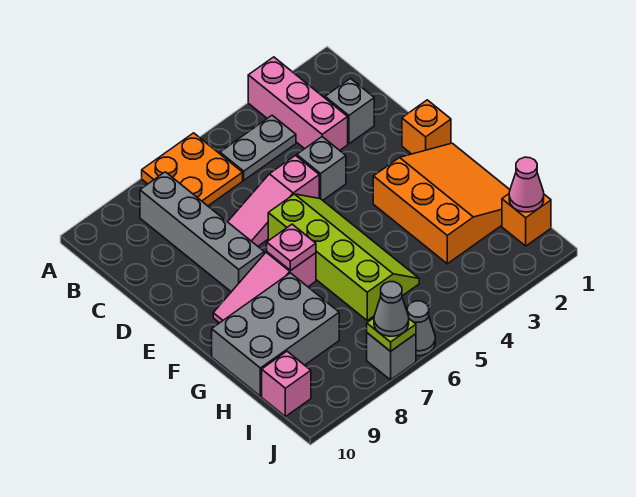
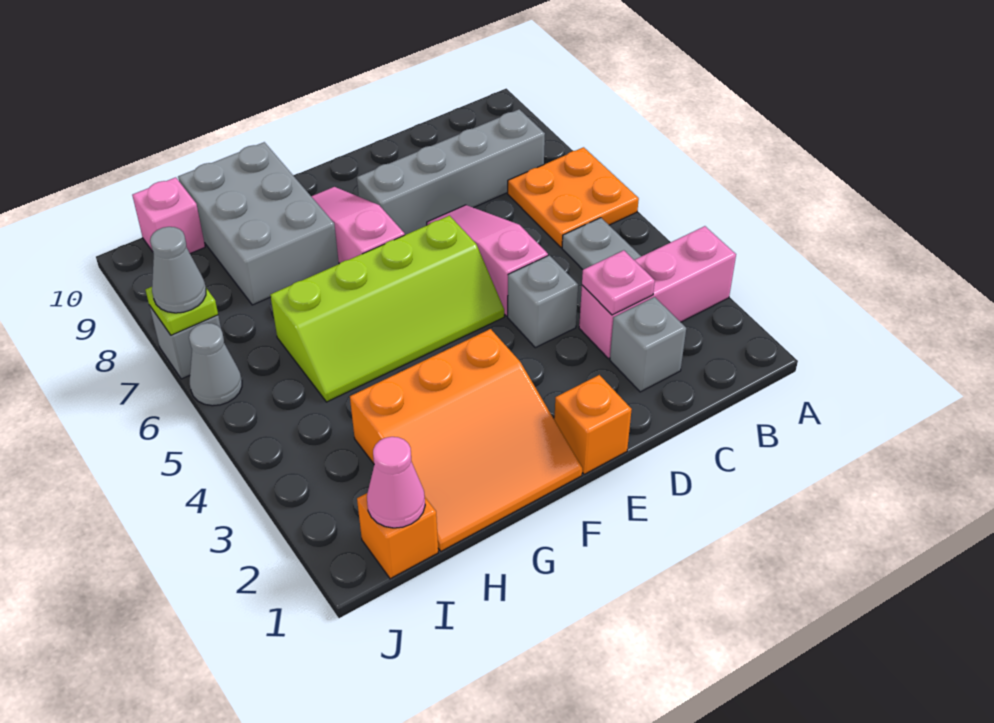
pink 1x1 plate [267,224,316,270] -> pink 1x1 plate moved to [582,250,655,315]

